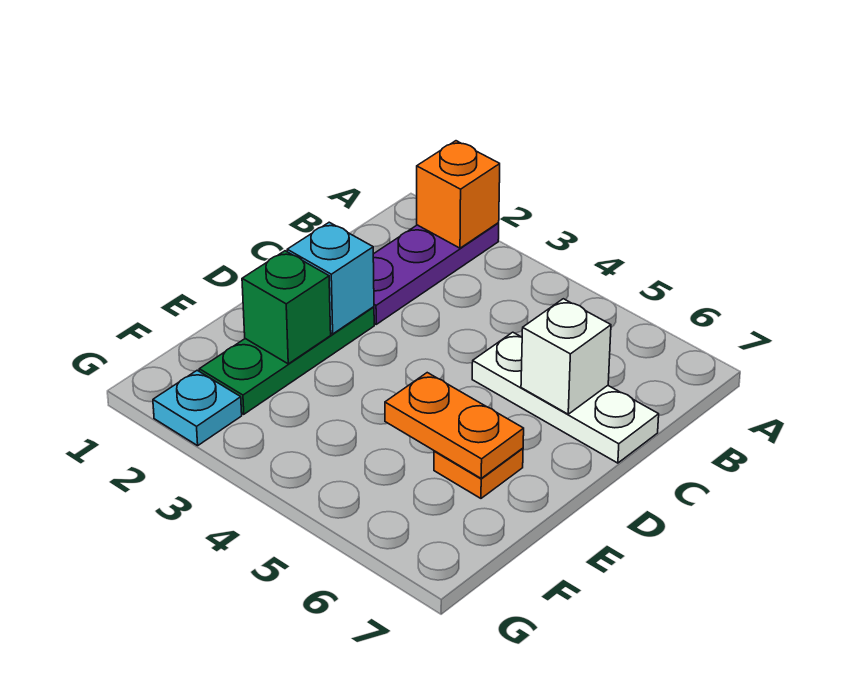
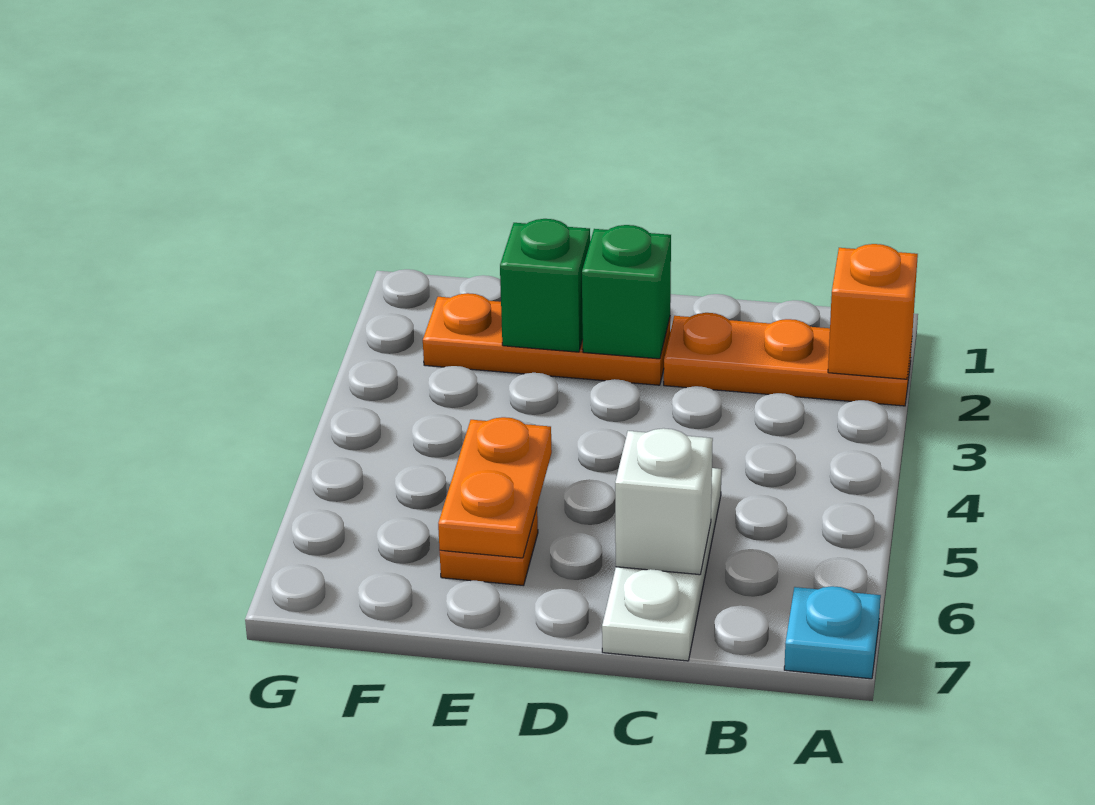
purple 1x3 plate [373,223,499,324] -> orange 1x3 plate [664,313,912,406]
green 1x3 plate [199,307,374,414] -> orange 1x3 plate [423,293,670,385]
cyan 1x1 brick [287,222,374,334] -> green 1x1 brick [582,225,671,359]
cyan 1x1 plate [153,370,242,446] -> cyan 1x1 plate moved to [784,586,881,679]

